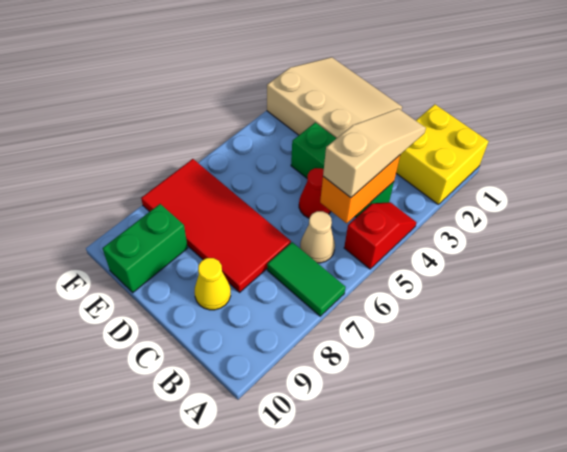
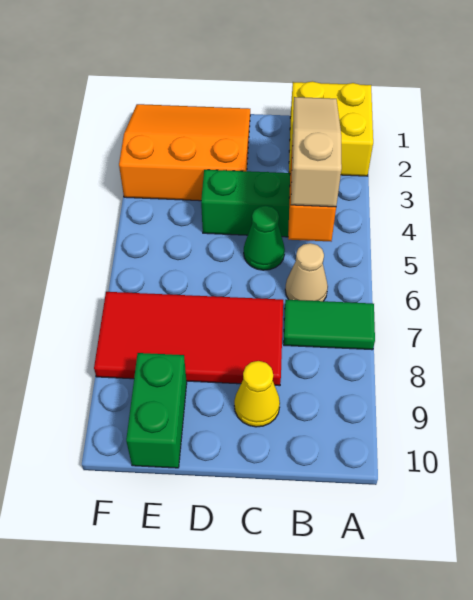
red 1x2 slope [344,202,417,269] -> none
red 1x1 cone [299,168,331,218] -> green 1x1 cone [244,206,285,270]
tan 3x3 slope [267,57,402,138] -> orange 3x3 slope [119,104,250,201]

